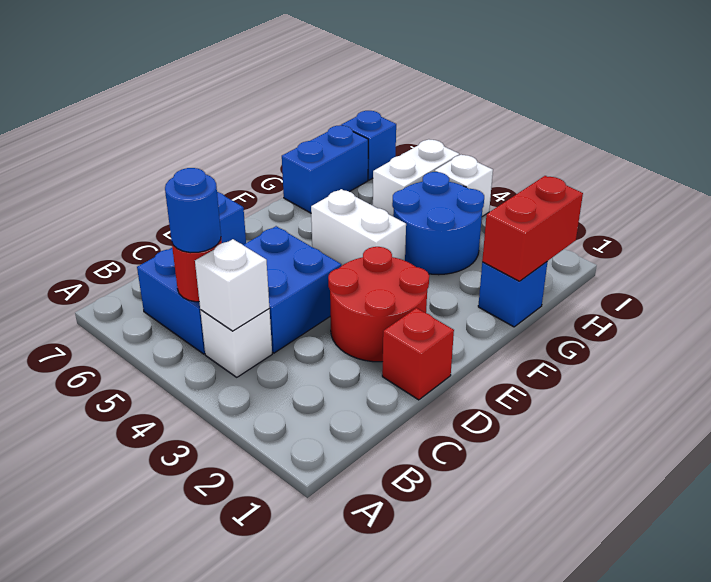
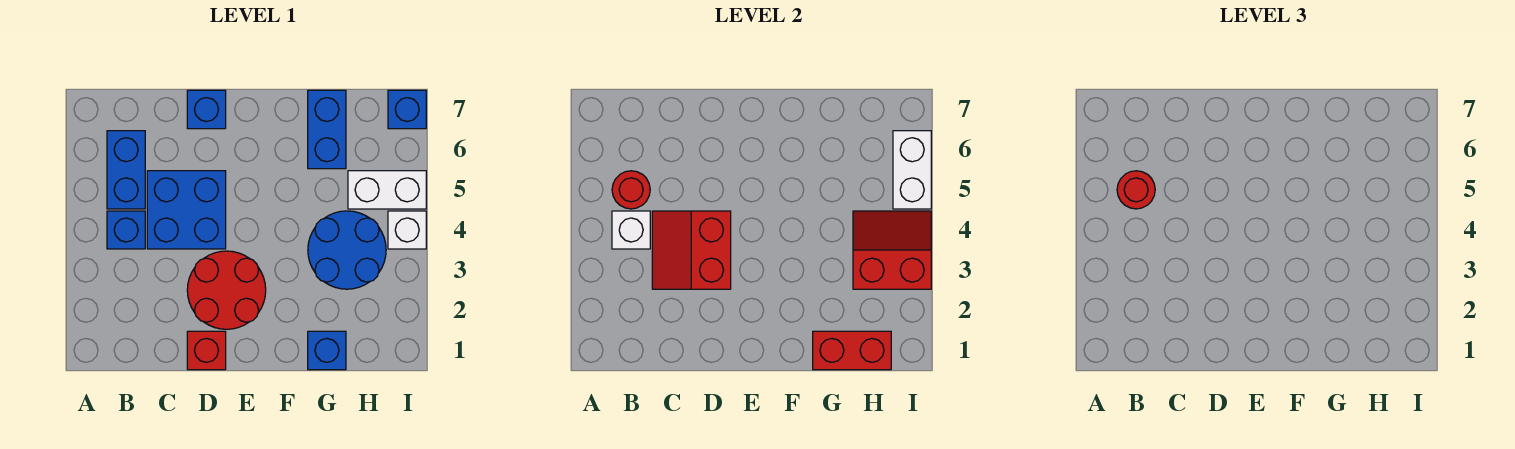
white 1x1 brick [200,309,272,377] -> blue 1x1 brick [107,211,145,249]
blue 1x1 round brick [165,168,221,253] -> red 1x1 round brick [1117,171,1155,209]
none -> red 2x2 slope [652,211,731,289]
white 1x2 brick [311,189,406,266] -> white 1x2 brick moved to [893,131,931,209]
blue 1x2 brick [282,125,368,213] -> blue 1x2 brick turned to [308,90,346,169]
none -> red 2x2 slope [853,211,931,289]

